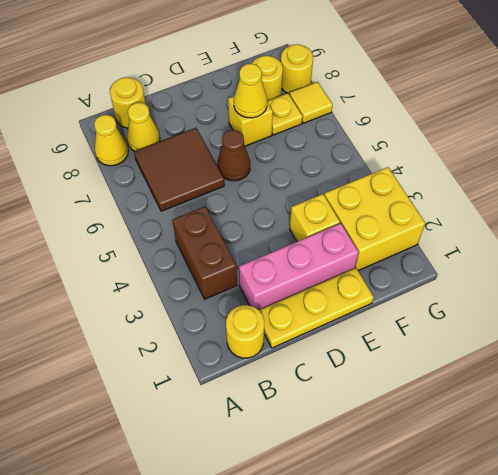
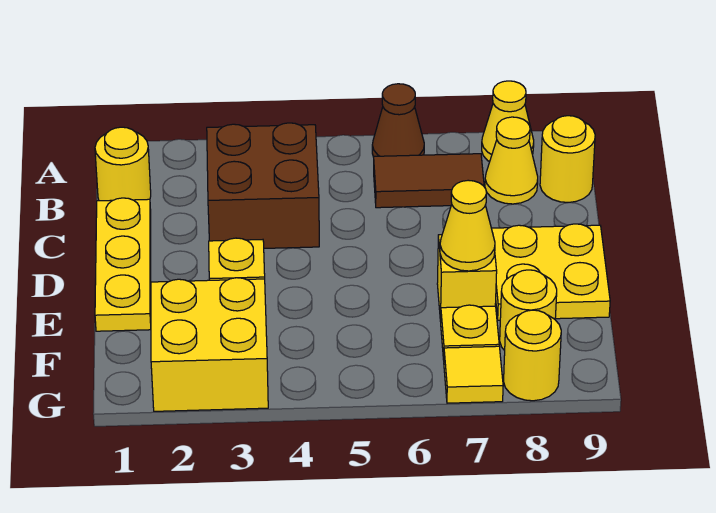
brown 1x2 brick [173,206,237,299] -> brown 2x2 brick [207,123,319,248]
brown 2x2 tile [134,128,224,211] -> brown 1x2 tile [374,154,484,208]
pink 1x3 brick [239,223,359,310] -> none
brown 1x1 cone [217,130,250,181] -> brown 1x1 cone moved to [372,84,424,157]
none -> yellow 2x2 plate [491,224,610,320]

